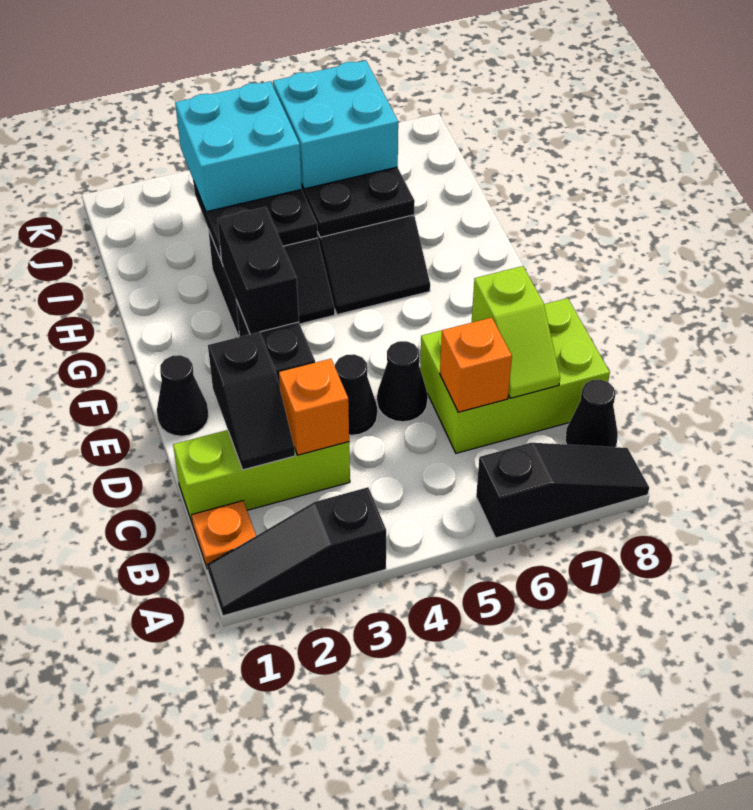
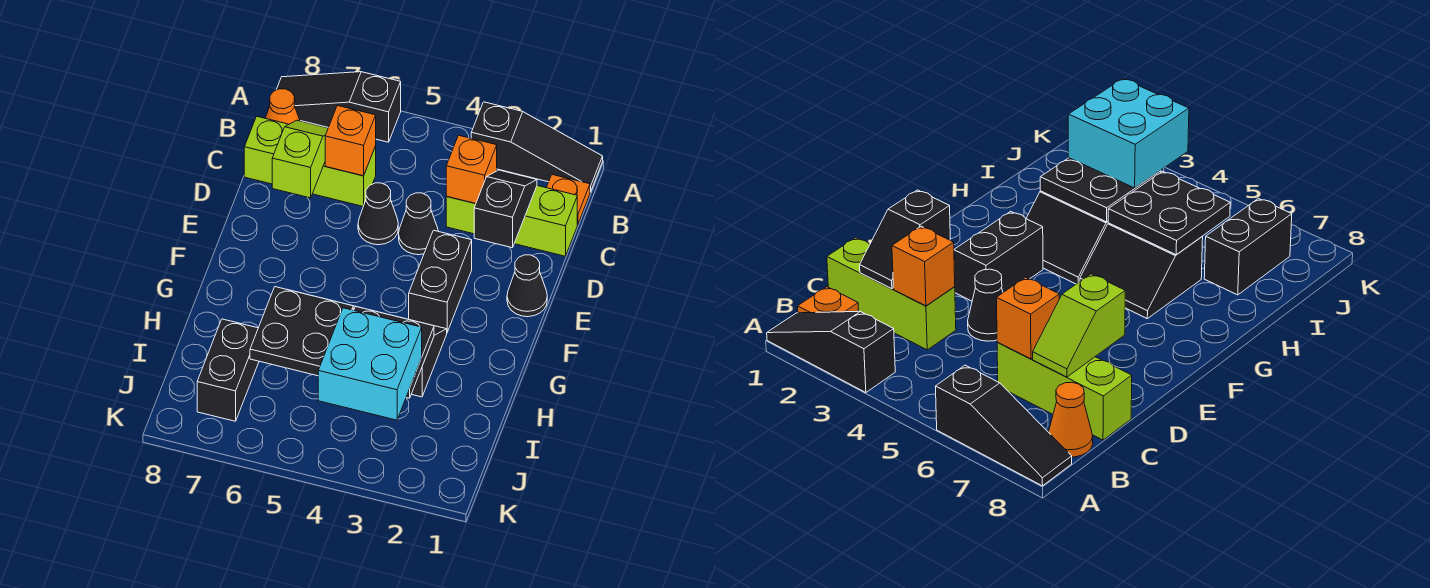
black 1x1 cone [565,380,618,447] -> orange 1x1 cone [265,89,300,124]
lime 2x3 brick [420,298,610,453] -> lime 1x3 brick [244,117,376,206]
black 1x2 brick [217,207,299,334] -> black 1x2 brick moved to [197,319,259,421]
cyan 2x2 brick [273,60,398,189] -> none

